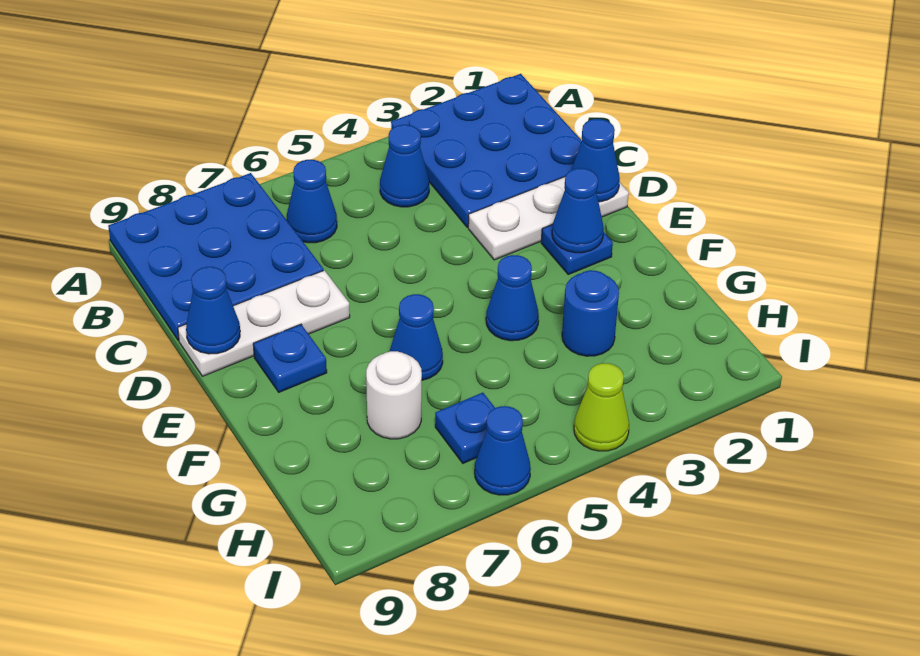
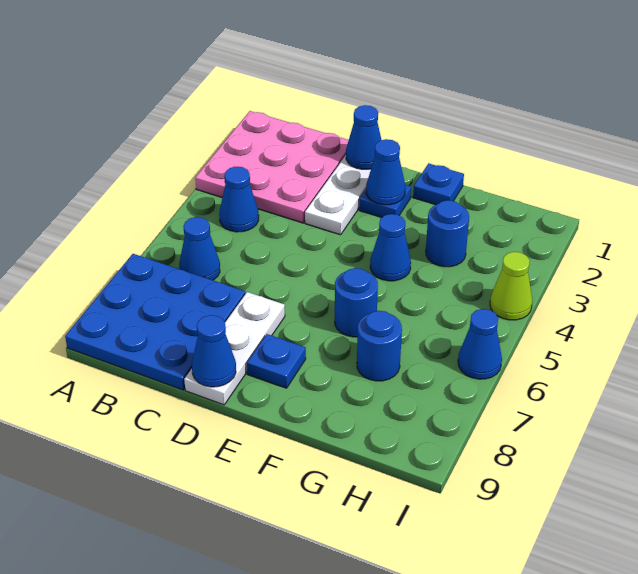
blue 3x3 plate [391,74,582,227] -> pink 3x3 plate [195,111,349,223]
blue 1x1 cone [390,294,443,380] -> blue 1x1 round brick [335,268,378,337]
white 1x1 round brick [366,351,422,439] -> blue 1x1 round brick [357,311,402,381]
blue 1x1 plate [435,393,495,463] -> blue 1x1 plate moved to [413,163,464,205]

